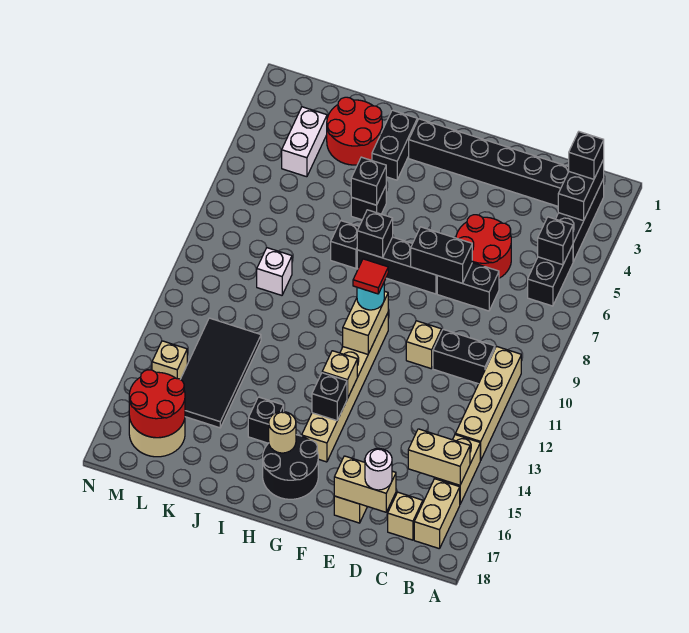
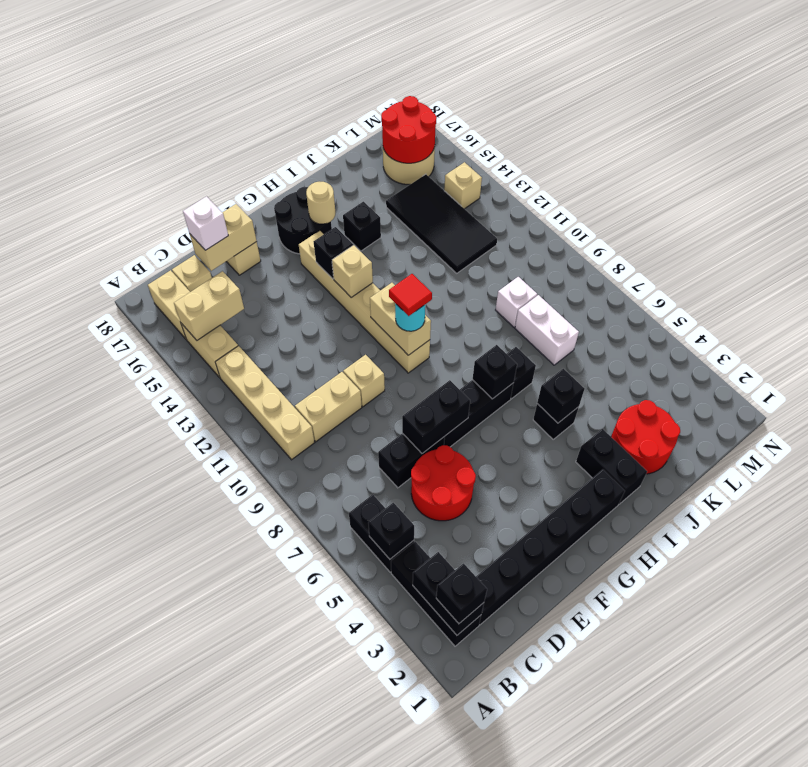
black 1x2 brick [433,329,495,384] -> tan 1x2 brick [295,372,362,442]
white 1x1 round brick [365,449,392,490] -> white 1x1 brick [183,197,228,250]
white 1x2 brick [282,107,327,177] -> white 1x2 brick moved to [515,295,579,365]

